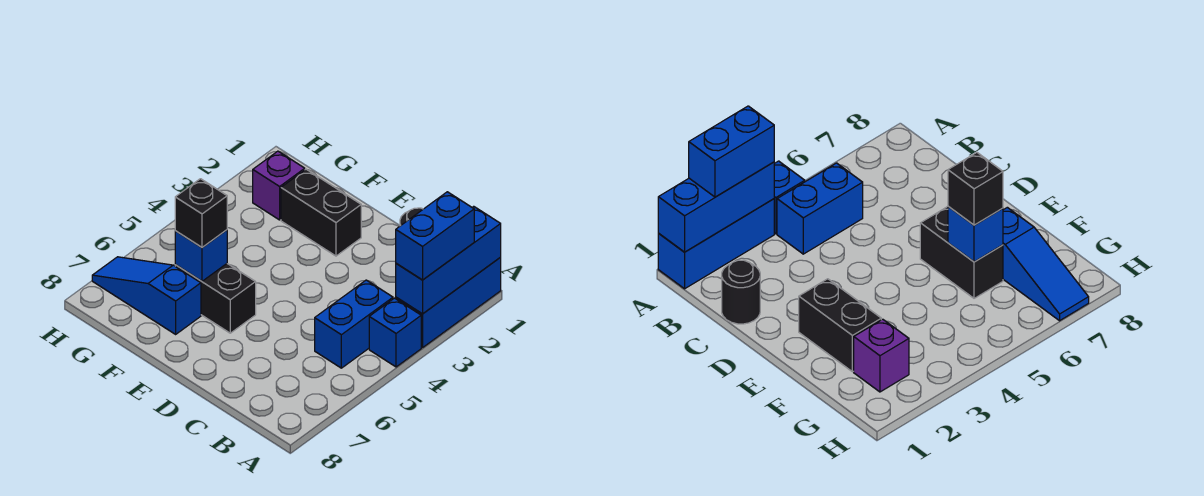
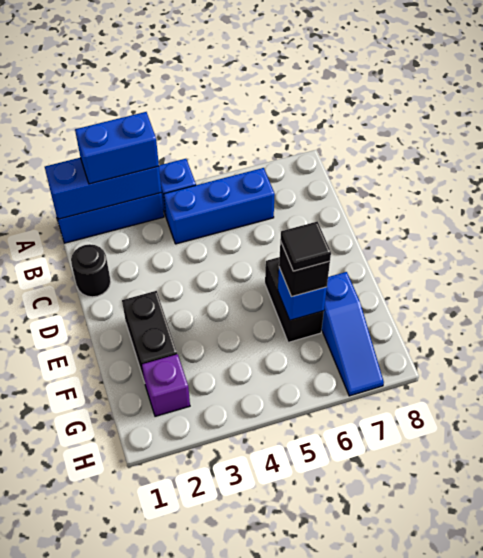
blue 1x2 brick [315,280,393,368] -> blue 1x3 brick [164,168,275,244]
none -> black 1x1 tile [280,221,331,271]

